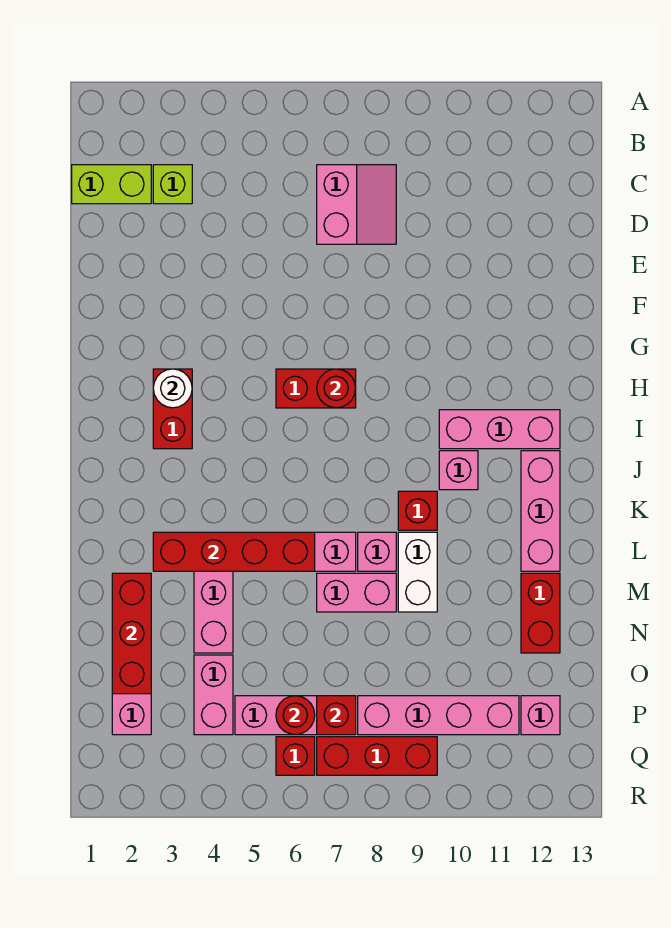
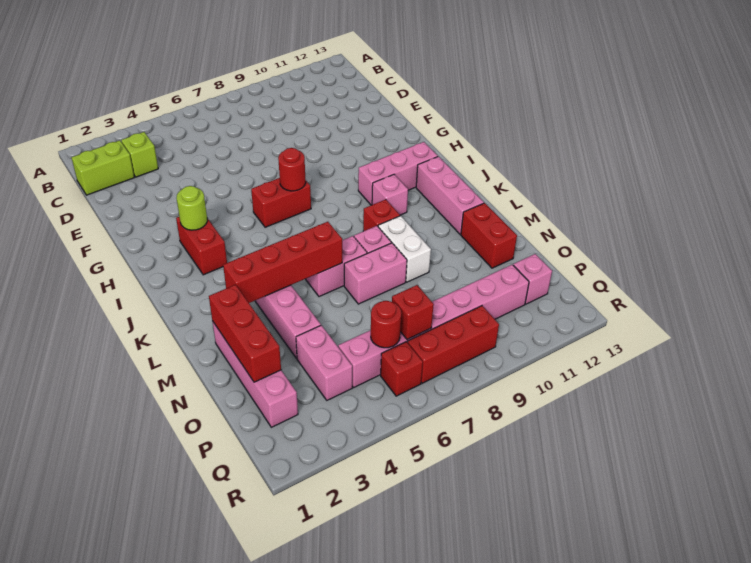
pink 2x2 slope [317,165,396,244] -> none
white 1x1 round brick [153,369,192,408] -> lime 1x1 round brick [176,186,207,230]

